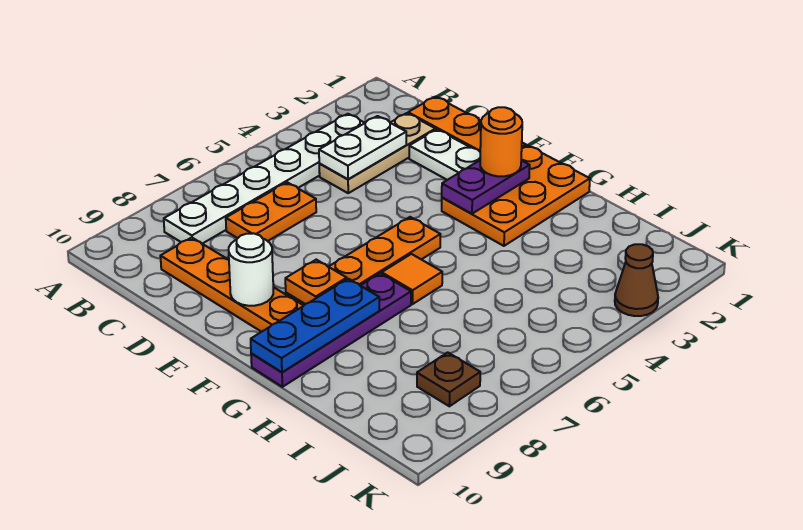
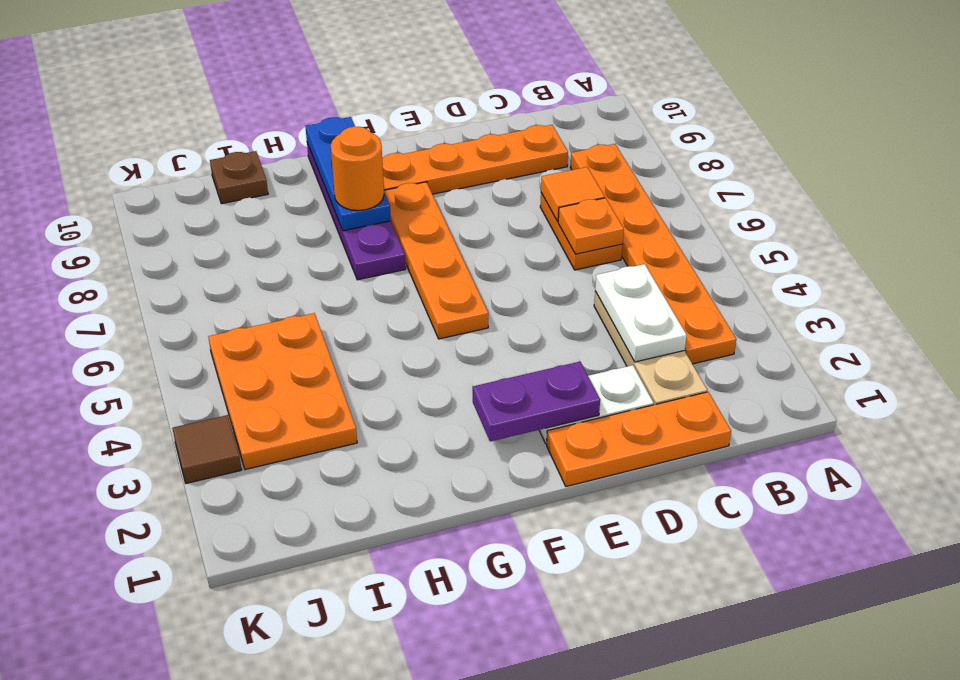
white 1x6 plate [164,114,364,244] -> orange 1x6 plate [570,144,736,364]
white 1x1 round brick [229,233,273,306] -> none
orange 2x3 plate [442,145,590,246] -> orange 2x3 plate moved to [208,313,357,470]
purple 1x2 plate [442,160,530,214] -> purple 1x2 plate turned to [473,362,600,441]
orange 1x1 round brick [480,107,522,176] -> orange 1x1 round brick moved to [331,127,384,211]
orange 1x1 plate [285,260,347,304] -> orange 1x1 plate moved to [558,198,624,254]
orange 1x1 tile [382,254,442,304] -> orange 1x1 tile moved to [541,167,605,221]
brown 1x1 plate [417,352,480,406] -> brown 1x1 plate moved to [210,151,268,204]
brown 1x1 cone [615,244,658,316] -> brown 1x1 tile [172,415,242,483]

